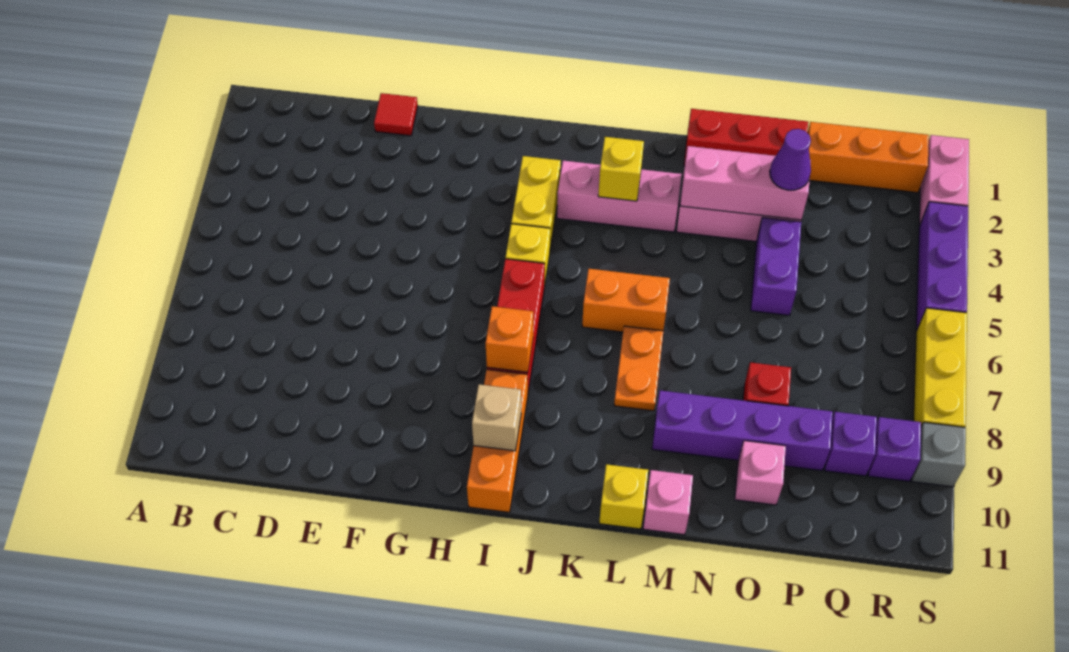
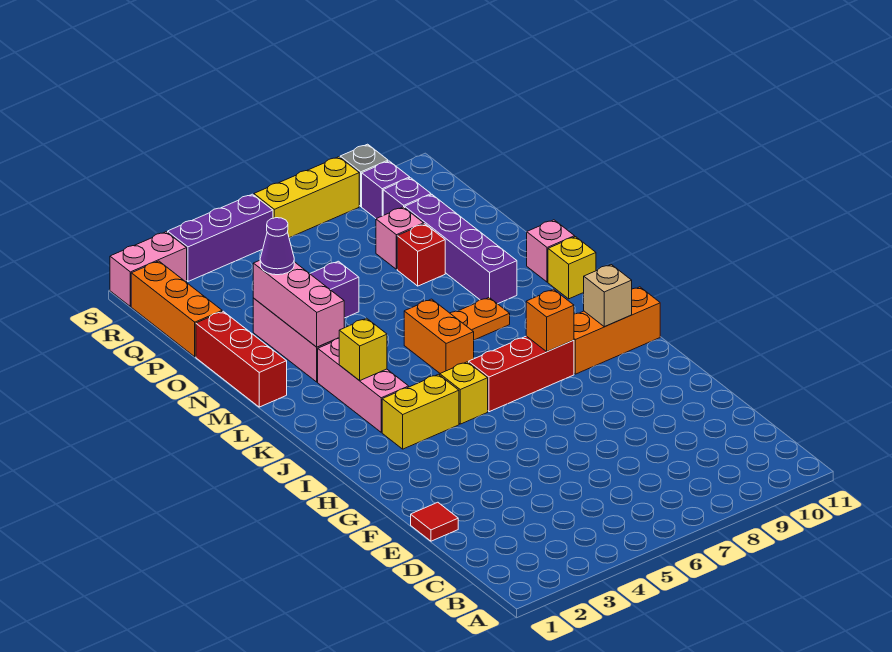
pink 1x1 brick [735,441,786,505] -> pink 1x1 brick moved to [376,207,424,269]

